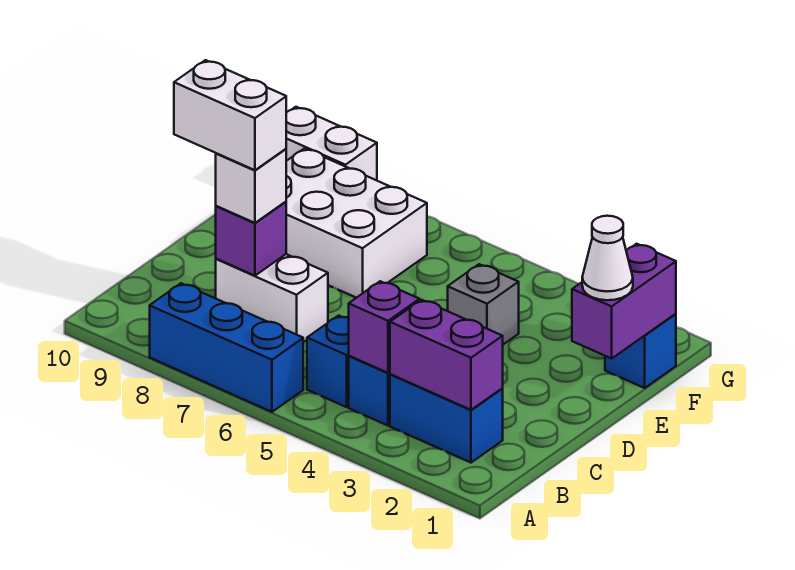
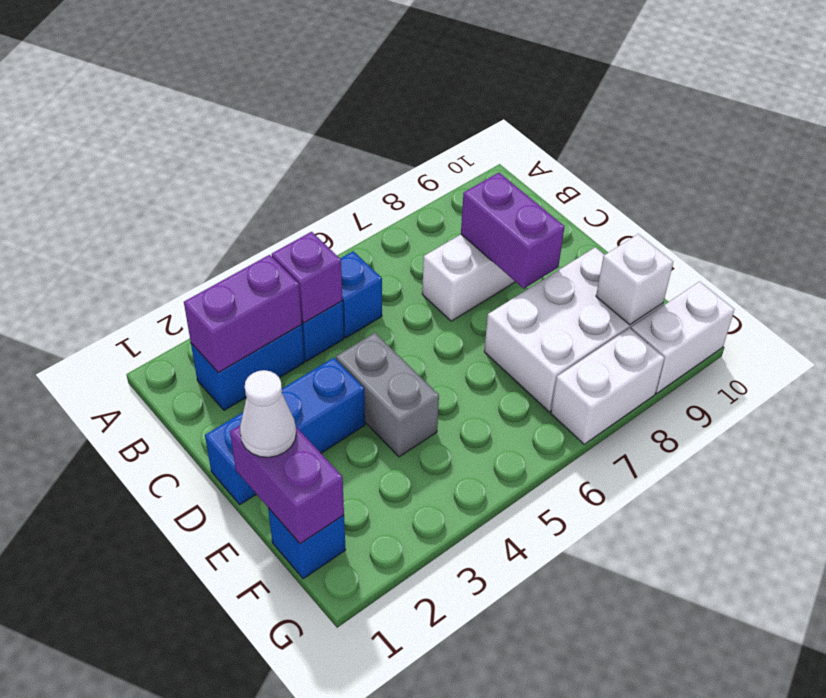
blue 1x3 brick [150,283,303,412] -> blue 1x3 brick moved to [205,358,365,505]
purple 1x1 brick [216,202,286,276] -> purple 1x2 brick [461,173,564,289]
white 1x1 brick [216,149,286,223] -> white 1x1 brick moved to [596,234,673,325]
white 1x2 brick [174,60,286,170] -> white 1x2 brick moved to [551,328,664,444]
grey 1x1 brick [448,264,519,344] -> grey 1x2 brick [336,333,439,457]

